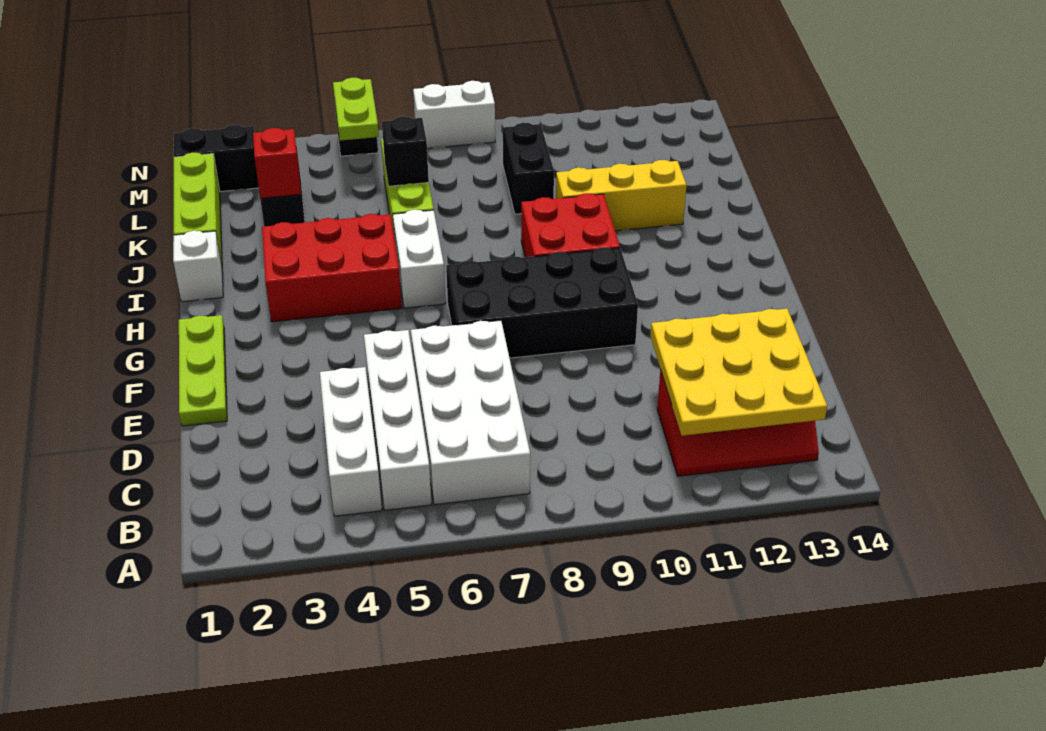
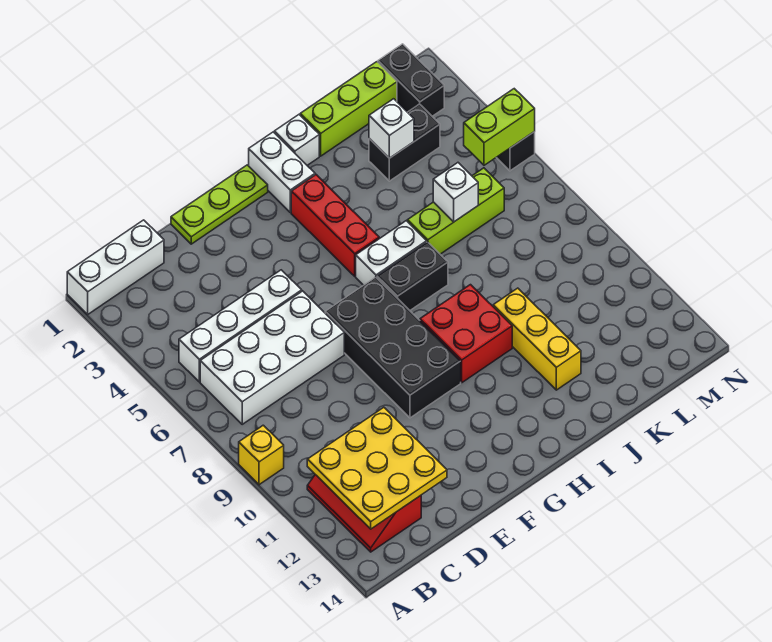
none -> yellow 1x1 brick [239,425,284,485]
white 1x3 brick [320,367,382,516] -> white 1x3 brick moved to [67,220,164,314]
red 2x3 brick [262,214,402,322] -> red 1x3 brick [291,175,379,276]
red 1x1 brick [253,128,301,198] -> white 1x1 brick [369,99,414,158]
black 1x1 brick [382,116,429,186] -> white 1x1 brick [433,163,478,222]
black 1x2 brick [503,123,554,214] -> black 1x2 brick moved to [377,242,448,310]
lime 1x2 plate [333,78,379,141] -> lime 1x2 brick [464,89,535,165]
white 1x2 brick [413,81,495,148] -> white 1x2 brick moved to [249,132,315,213]

